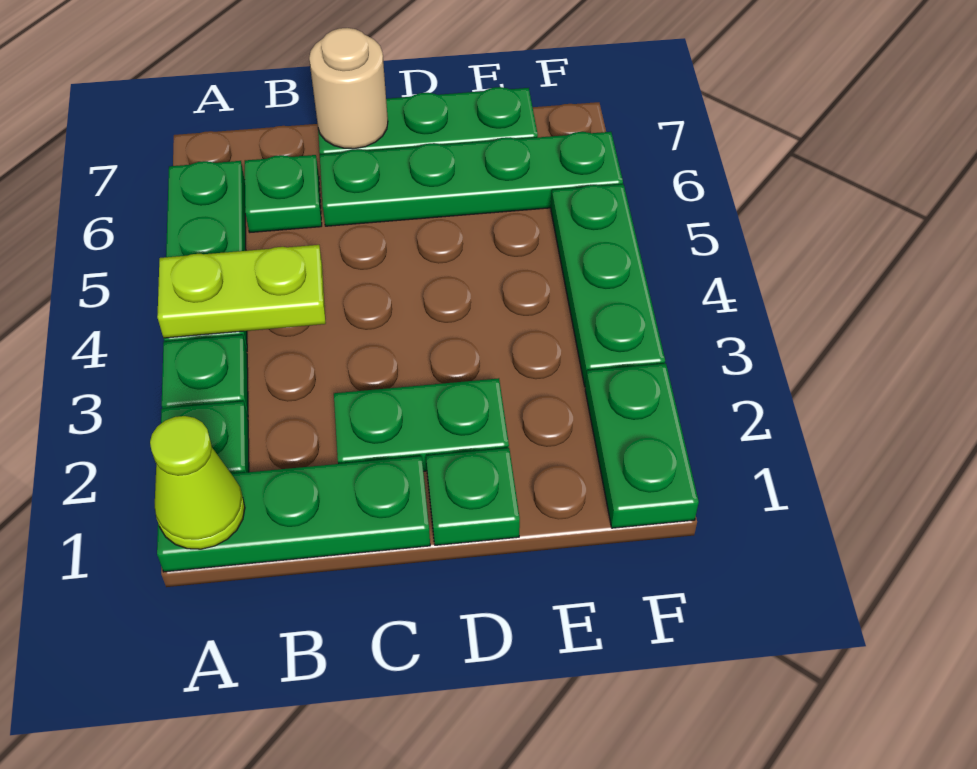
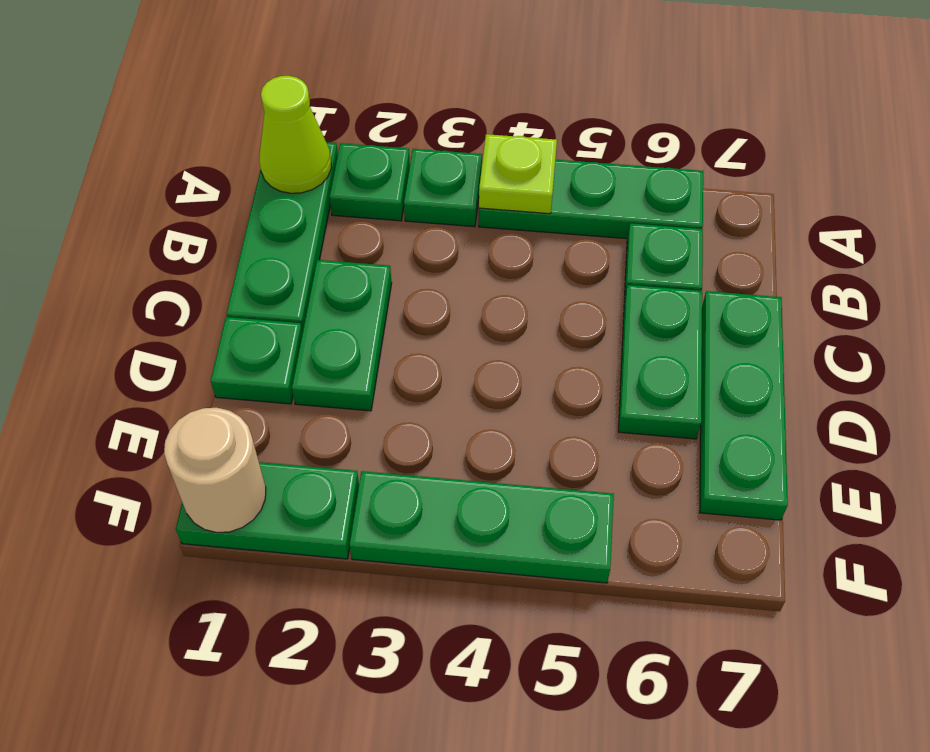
lime 1x2 plate [157,245,326,338] -> lime 1x1 plate [479,134,557,214]
green 1x4 plate [320,132,623,226] -> green 1x2 plate [618,285,702,439]
tan 1x1 round brick [309,28,388,149] -> tan 1x1 round brick moved to [164,408,266,533]

